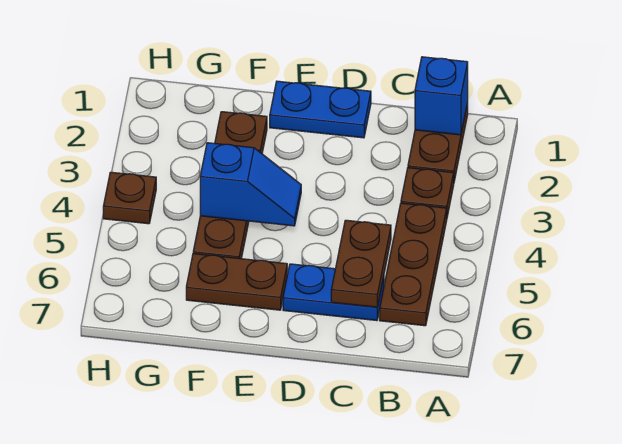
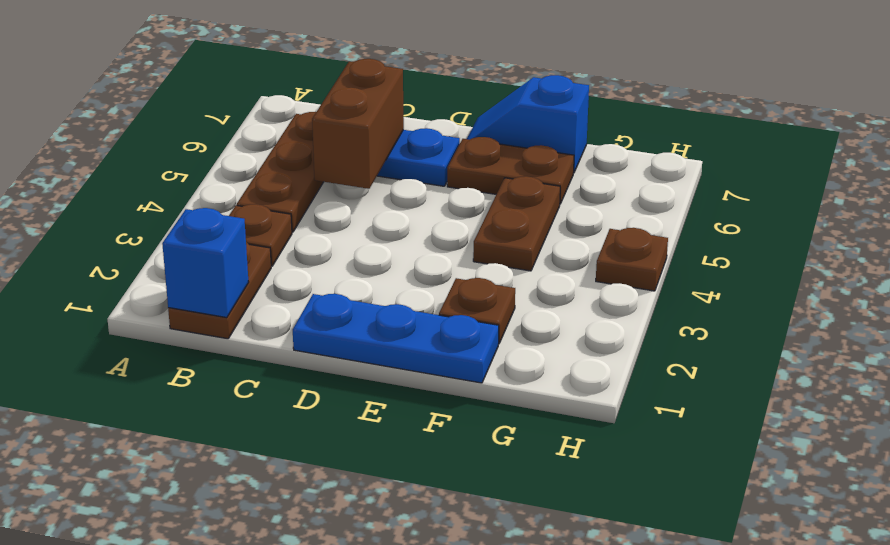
brown 1x2 plate [331,220,391,307] -> brown 1x2 brick [312,59,404,189]
blue 1x2 plate [270,81,371,138] -> blue 1x3 plate [293,294,499,383]
blue 1x2 slope [200,143,301,226] -> blue 1x2 slope moved to [467,75,589,172]

